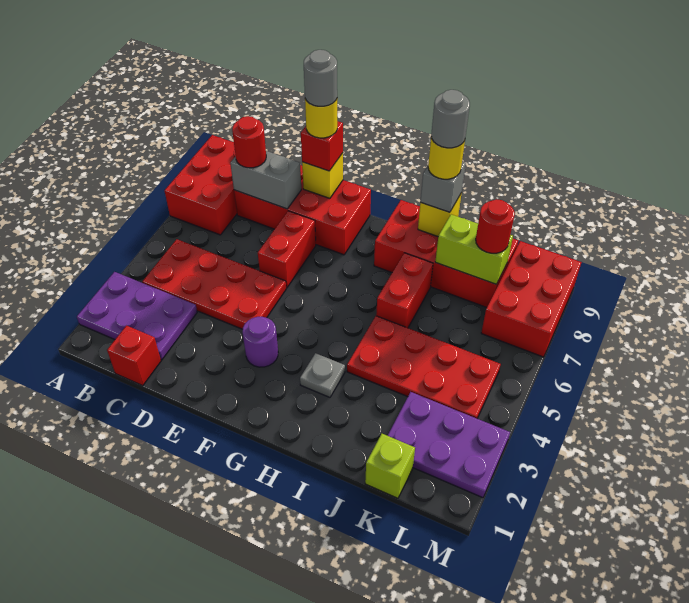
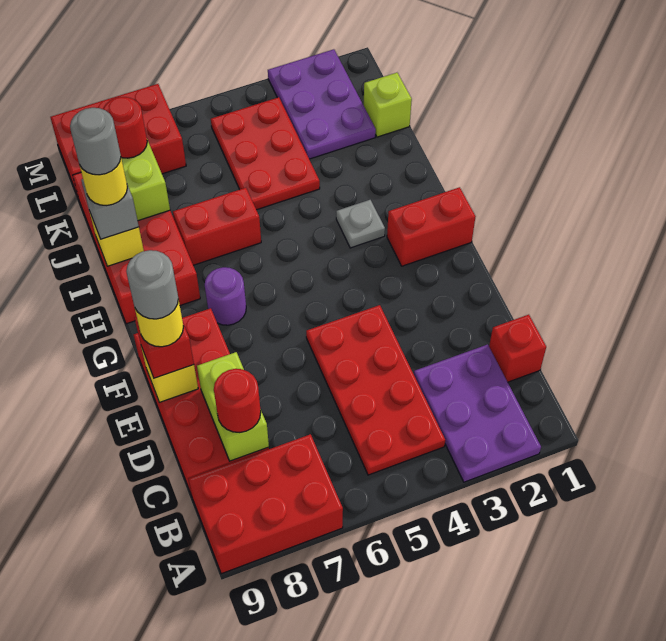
grey 1x2 brick [230,151,301,209] -> lime 1x2 brick [197,352,269,461]
red 1x2 brick [258,211,316,288] -> red 1x2 brick moved to [387,187,476,266]
purple 1x1 round brick [243,317,278,367] -> purple 1x1 round brick moved to [205,267,246,325]
red 2x4 plate [347,316,501,418] -> red 2x3 plate [211,97,320,210]

